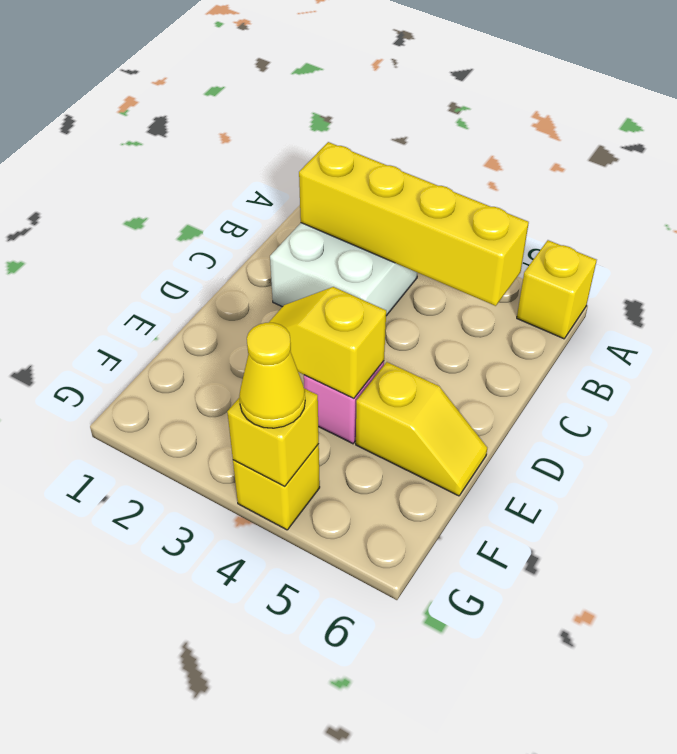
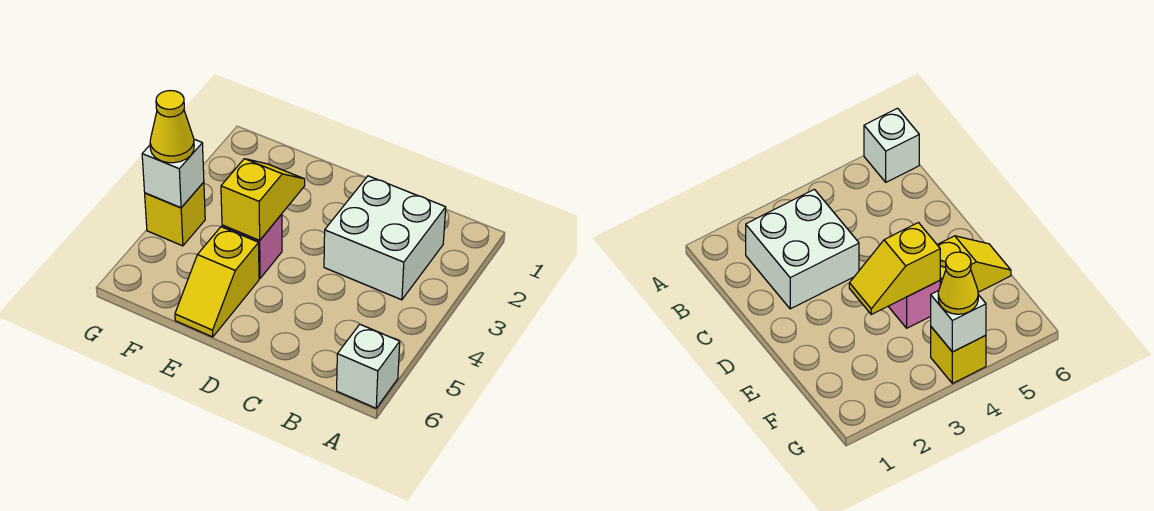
yellow 1x1 brick [517,240,597,339] -> white 1x1 brick [337,324,400,408]
yellow 1x4 brick [299,142,529,306] -> none
yellow 1x1 brick [227,388,319,486] -> white 1x1 brick [142,139,204,208]

